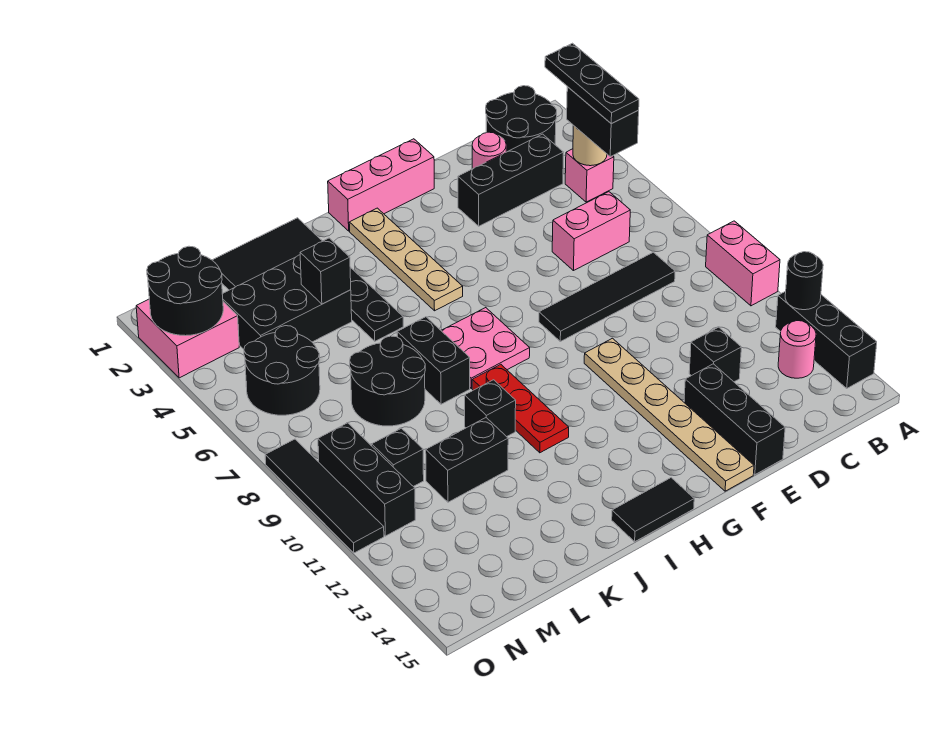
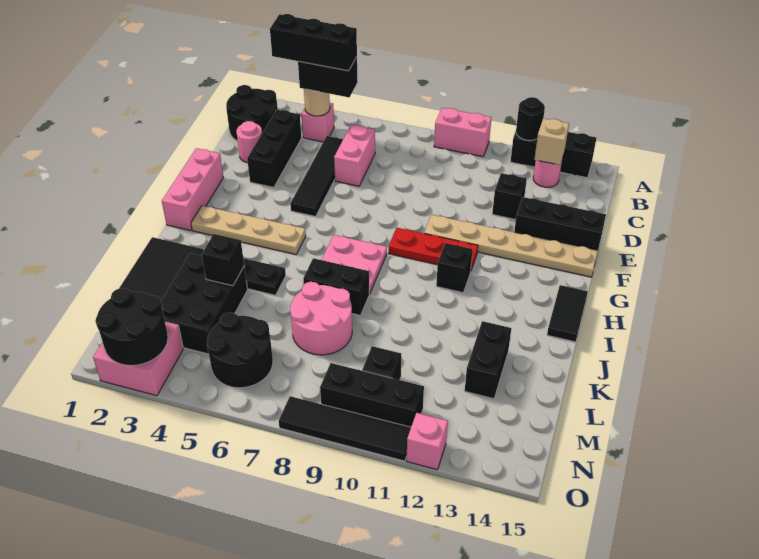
black 1x3 plate [545,43,639,124] -> black 1x3 brick [270,14,357,71]
none -> tan 1x1 brick [534,118,569,165]
black 1x4 tile [539,252,675,341] -> black 1x4 tile moved to [290,136,343,216]
red 1x3 plate [472,364,569,453] -> red 1x3 plate moved to [389,228,478,270]
black 1x1 brick [465,380,516,437] -> black 1x1 brick moved to [436,243,473,293]
black 2x2 round brick [350,336,425,426] -> pink 2x2 round brick [290,282,352,355]
black 1x2 brick [426,418,508,502] -> black 1x2 brick moved to [465,321,511,399]
none -> pink 1x1 brick [406,413,448,470]

